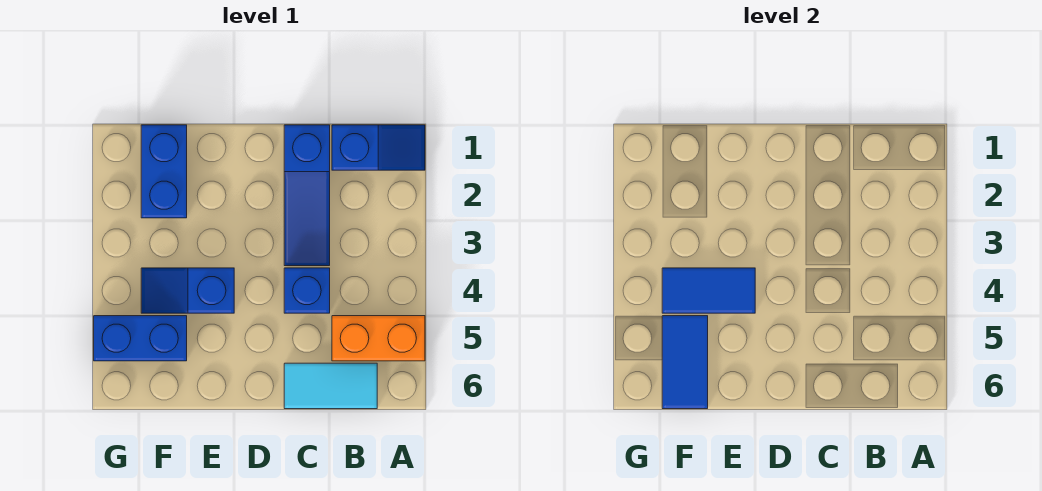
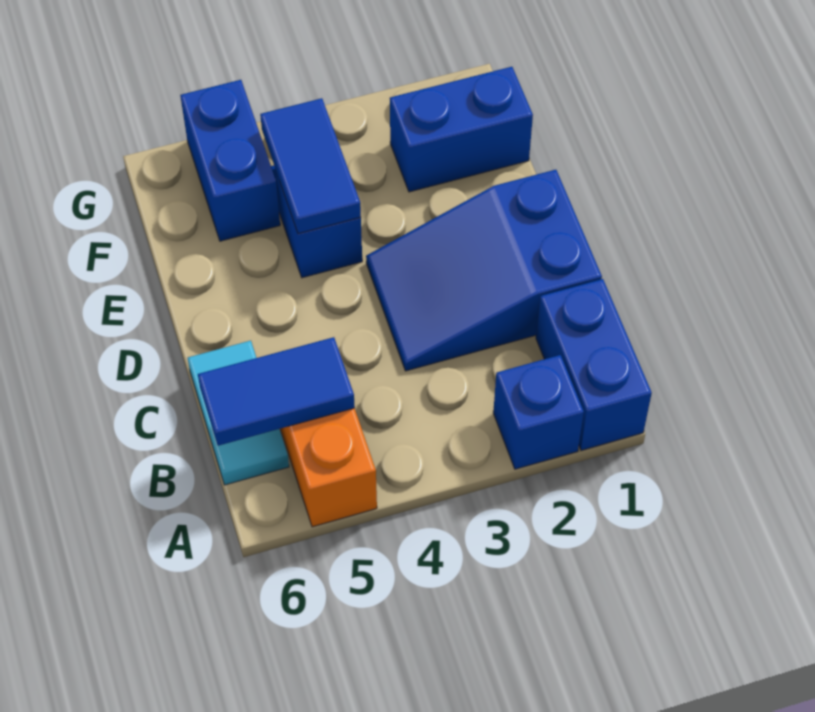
blue 1x2 slope [332,125,425,170] -> blue 1x2 brick [536,279,652,450]
blue 1x3 slope [284,125,330,266] -> blue 2x3 slope [366,170,602,371]
blue 1x1 brick [284,268,330,313] -> blue 1x1 brick moved to [493,355,584,469]
blue 1x2 tile [662,316,708,409] -> blue 1x2 tile moved to [198,337,355,446]

